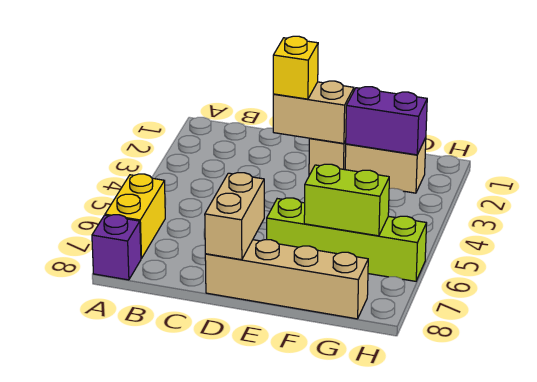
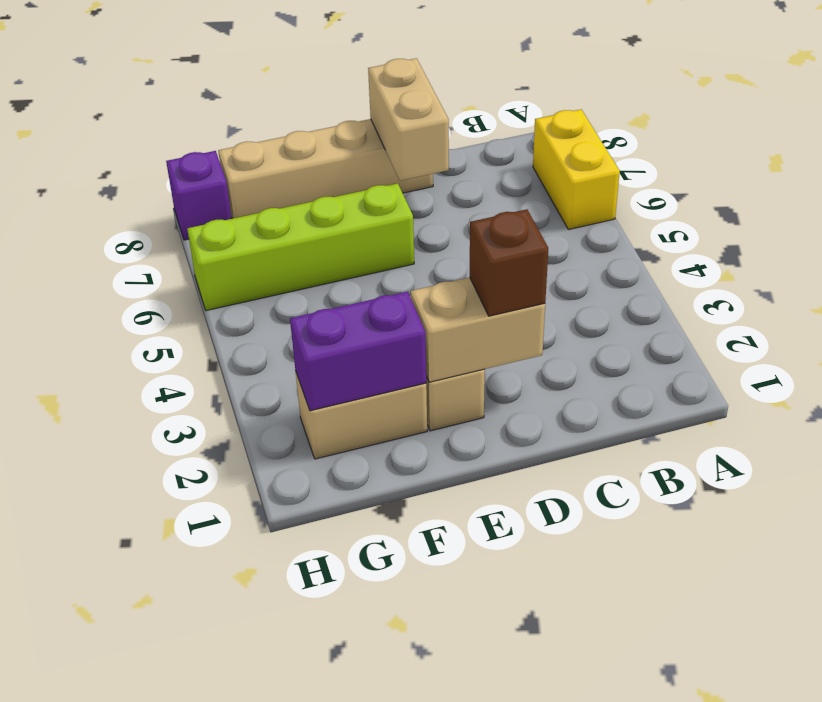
purple 1x1 brick [92,215,141,280] -> purple 1x1 brick moved to [166,151,232,240]
yellow 1x1 brick [273,36,318,99] -> brown 1x1 brick [470,209,548,316]
lime 1x2 brick [304,164,389,236] -> none

